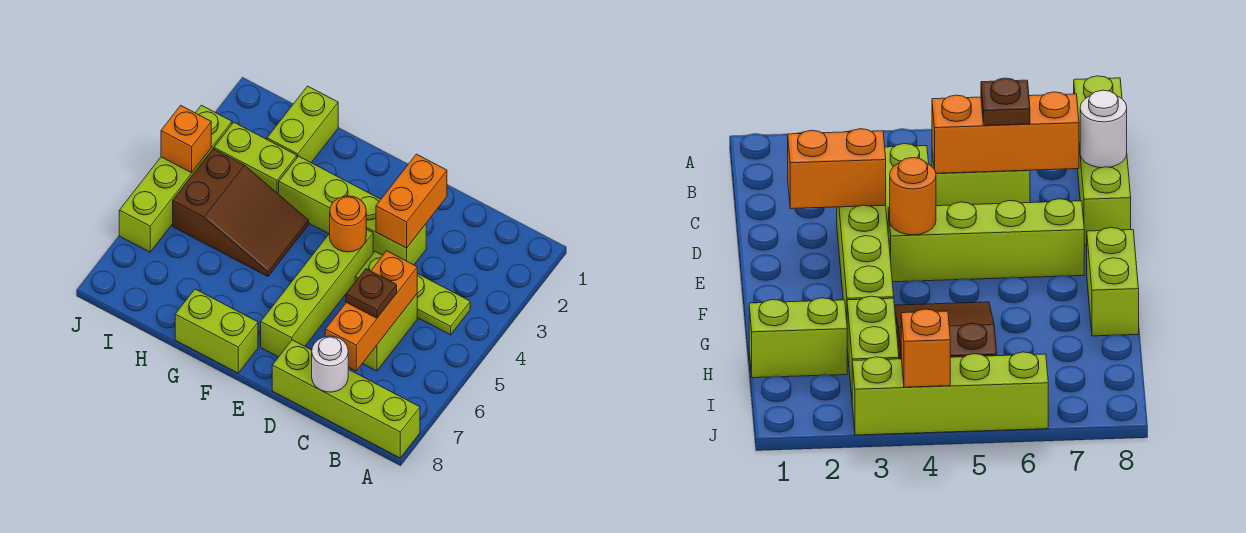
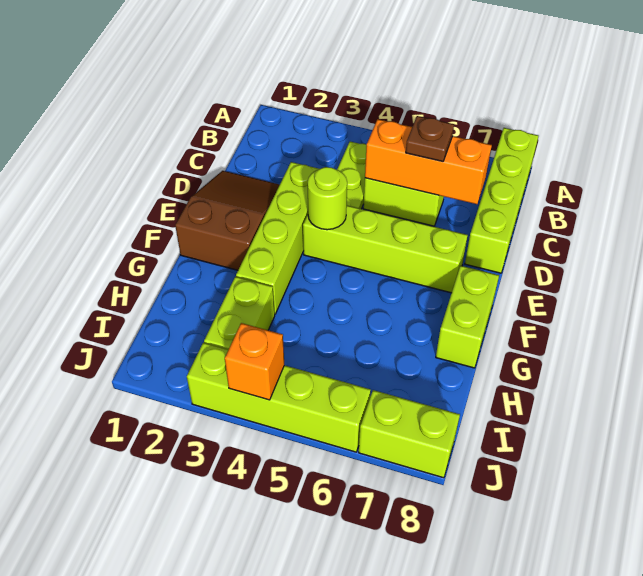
white 1x1 round brick [312,336,348,392] -> none
orange 1x2 brick [376,154,447,248] -> none
orange 1x1 round brick [330,196,366,252] -> lime 1x1 round brick [308,167,347,230]
brown 2x3 slope [173,149,309,276] -> brown 2x3 slope moved to [175,171,280,270]
lime 1x2 brick [267,86,338,163] -> lime 1x2 brick moved to [359,390,460,478]

